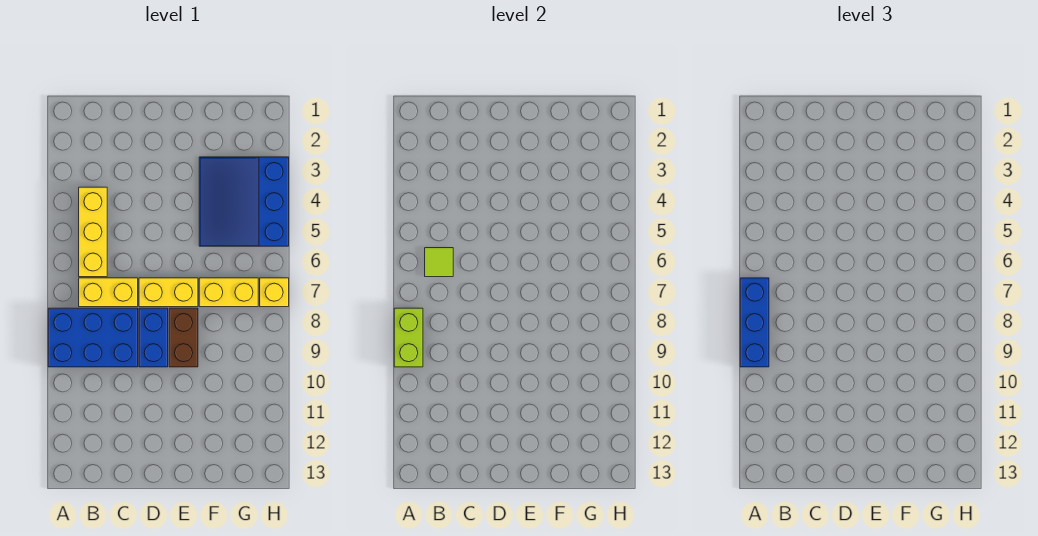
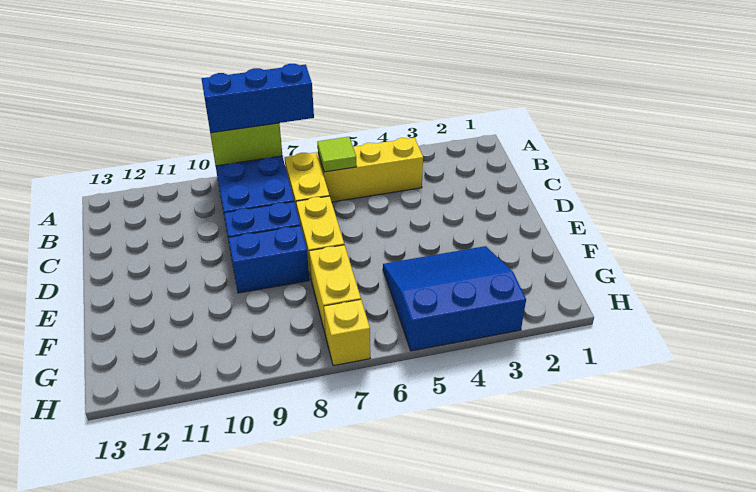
brown 1x2 brick [169,308,198,367] -> blue 1x2 brick [229,226,309,293]

